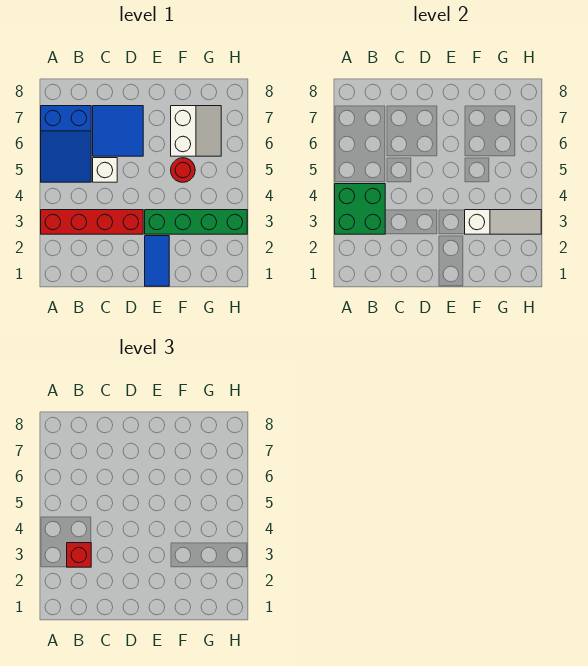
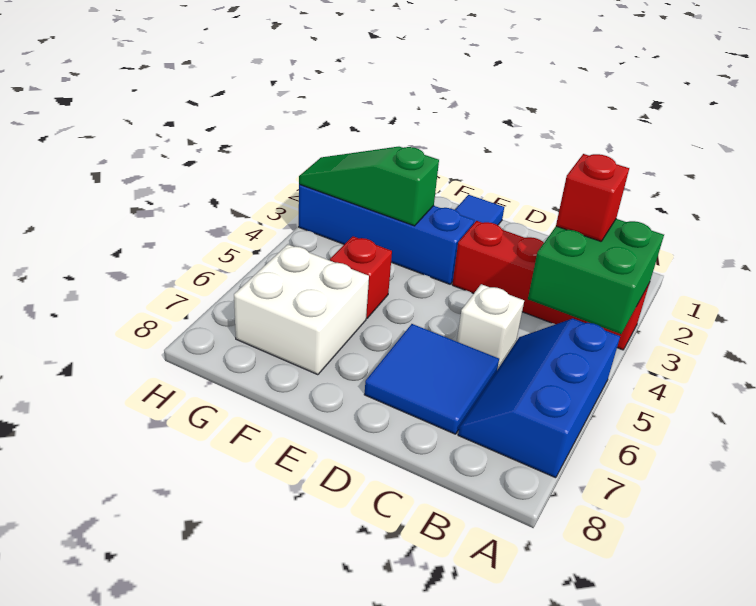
blue 2x3 slope [41,106,91,182] -> blue 2x3 slope turned to [458,319,620,478]
green 1x4 brick [145,210,247,234] -> blue 1x4 brick [299,185,474,284]
white 1x3 slope [465,210,541,234] -> green 1x3 slope [299,147,439,226]
red 1x1 round brick [171,158,195,182] -> red 1x1 brick [330,236,392,318]
white 2x2 slope [171,106,221,156] -> white 2x2 brick [234,244,369,375]

